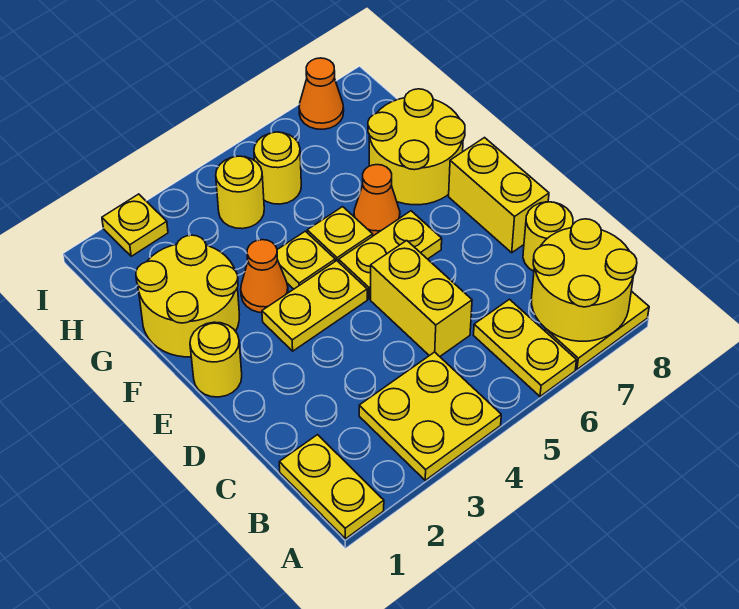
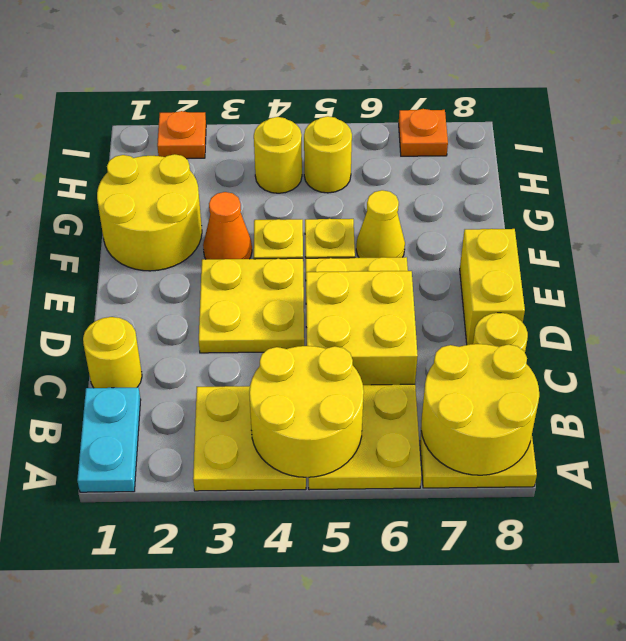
yellow 1x2 plate [279,435,384,539] -> cyan 1x2 plate [77,387,141,492]
yellow 1x2 plate [474,299,577,396] -> yellow 2x2 plate [309,384,421,490]
yellow 1x2 brick [371,241,472,356] -> yellow 2x2 brick [306,271,418,385]
yellow 1x1 round brick [190,322,242,397] -> yellow 1x1 round brick moved to [83,317,142,388]
yellow 1x2 plate [262,261,367,351] -> yellow 2x2 plate [199,258,304,353]
orange 1x1 cone [354,165,400,236] -> yellow 1x1 cone [356,190,405,258]
yellow 2x2 round brick [368,89,465,205] -> yellow 2x2 round brick moved to [249,346,364,477]
yellow 1x1 plate [102,194,168,256] -> orange 1x1 plate [157,111,206,159]
orange 1x1 cone [299,58,344,129] -> orange 1x1 plate [399,109,448,156]

